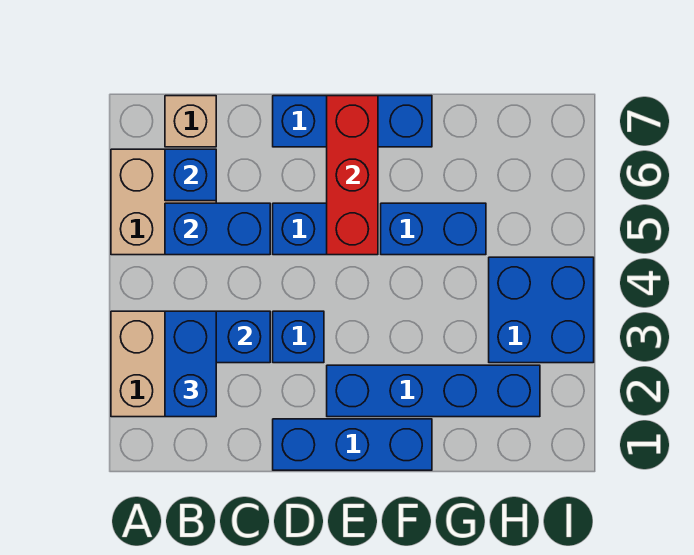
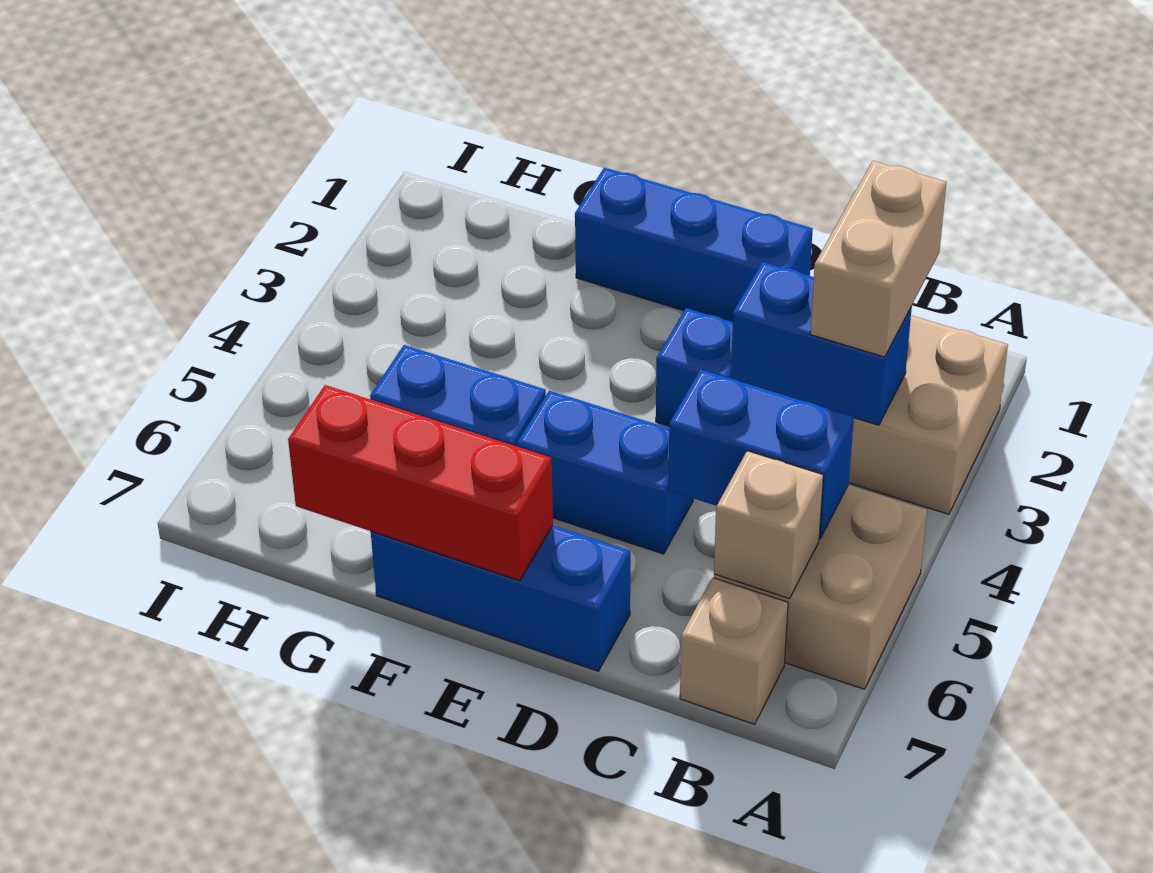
blue 1x2 brick [165,311,216,417] -> tan 1x2 brick [810,161,947,357]
blue 1x1 brick [165,149,216,201] -> tan 1x1 brick [714,451,823,599]
blue 1x4 brick [327,365,540,417] -> none
red 1x3 brick [327,96,378,255] -> red 1x3 brick turned to [288,385,553,581]
blue 2x2 brick [489,257,594,363] -> none

